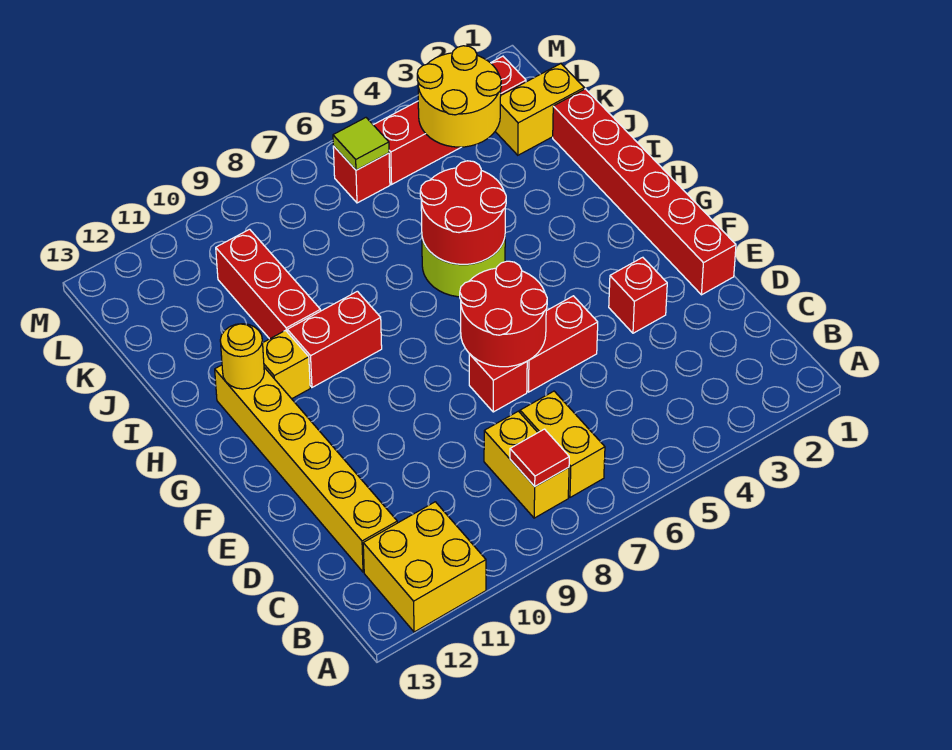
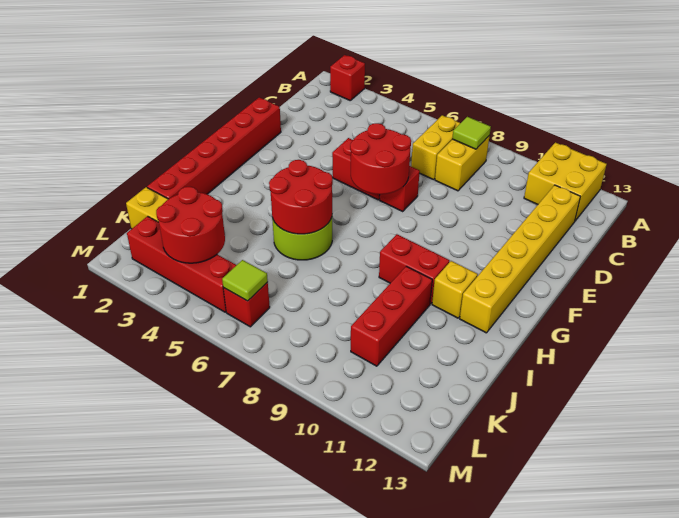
red 1x1 tile [510,429,569,486] -> lime 1x1 tile [452,117,491,149]
red 1x1 brick [609,257,667,333] -> red 1x1 brick moved to [330,55,365,100]
yellow 1x1 round brick [220,324,264,389] -> none
yellow 2x2 round brick [417,46,501,147] -> red 2x2 round brick [156,187,225,263]

